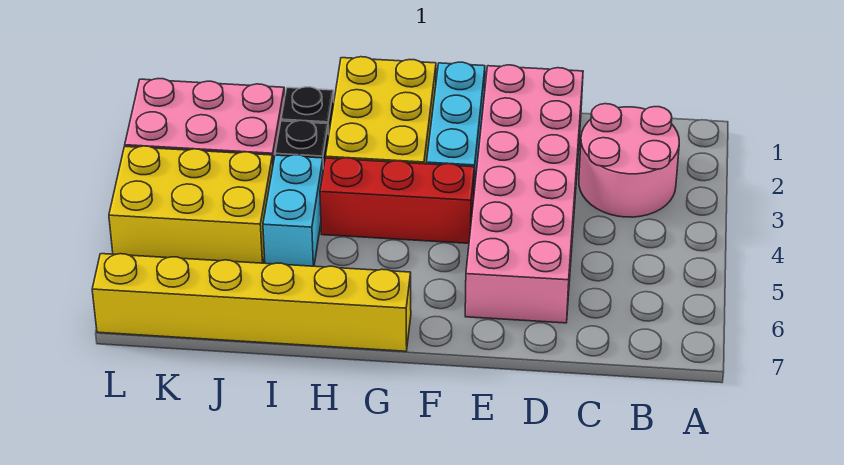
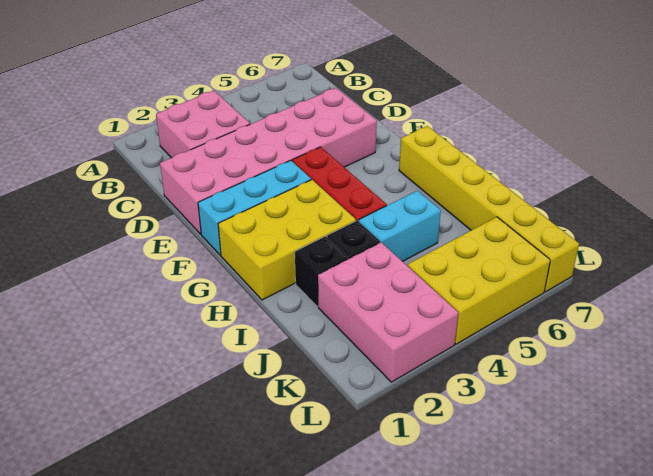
pink 2x2 round brick [579,104,679,217] -> pink 2x2 brick [156,91,250,158]
yellow 2x3 brick [109,146,273,263] -> yellow 2x3 brick turned to [408,217,550,344]

